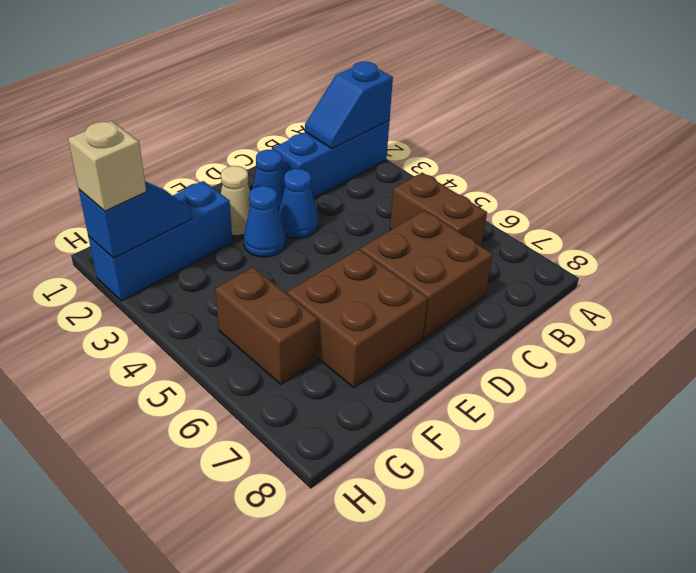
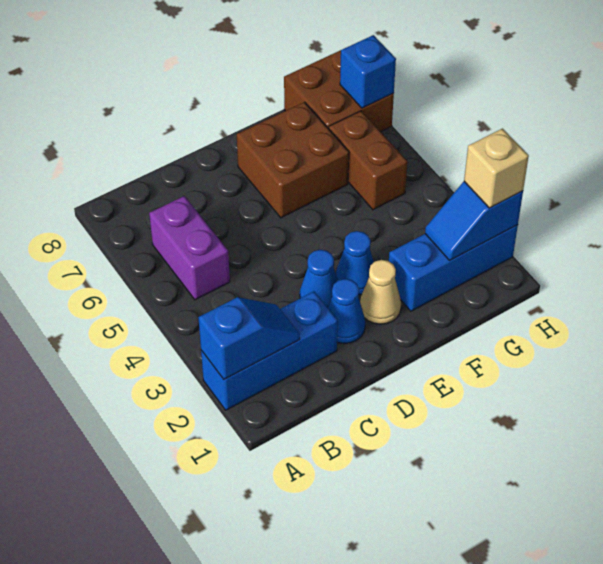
brown 1x2 brick [390,173,487,246] -> purple 1x2 brick [149,196,230,300]
brown 2x2 brick [360,210,493,338] -> brown 2x2 brick moved to [284,50,394,132]
none -> blue 1x1 brick [340,35,396,108]

